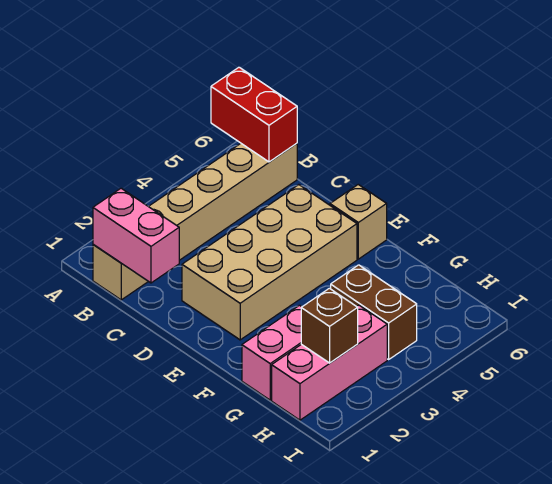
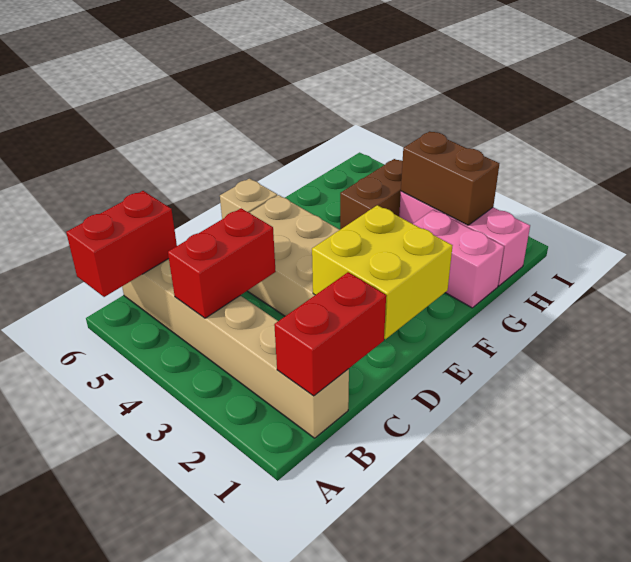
pink 1x2 brick [93,188,179,283] -> red 1x2 brick [274,272,386,396]
none -> red 1x2 brick [168,208,276,318]
none -> yellow 2x2 brick [312,205,453,339]
brown 1x1 brick [301,288,358,363] -> brown 1x2 brick [401,131,499,225]

